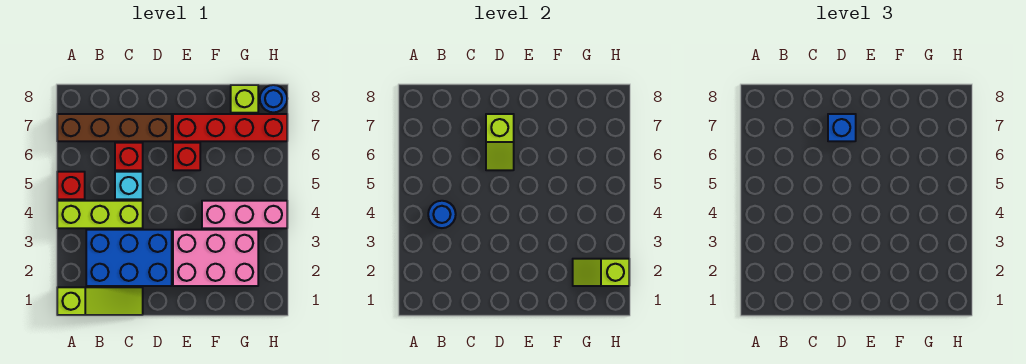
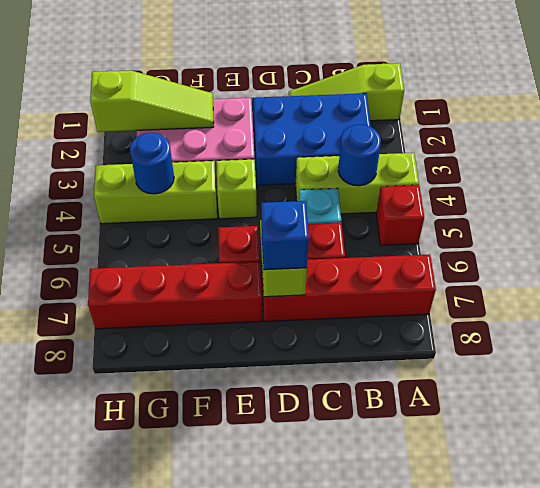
brown 1x4 brick [57,114,172,141] -> red 1x4 brick [262,254,436,322]
pink 1x3 brick [202,201,287,228] -> lime 1x3 brick [94,161,217,224]
lime 1x2 slope [573,259,629,286] -> lime 1x3 slope [90,70,214,132]
lime 1x1 brick [231,85,258,113] -> lime 1x1 brick moved to [216,159,257,219]
blue 1x1 round brick [260,85,287,112] -> blue 1x1 round brick moved to [130,133,174,194]

